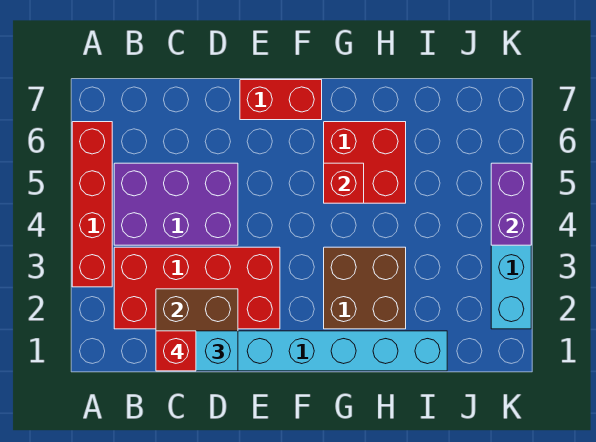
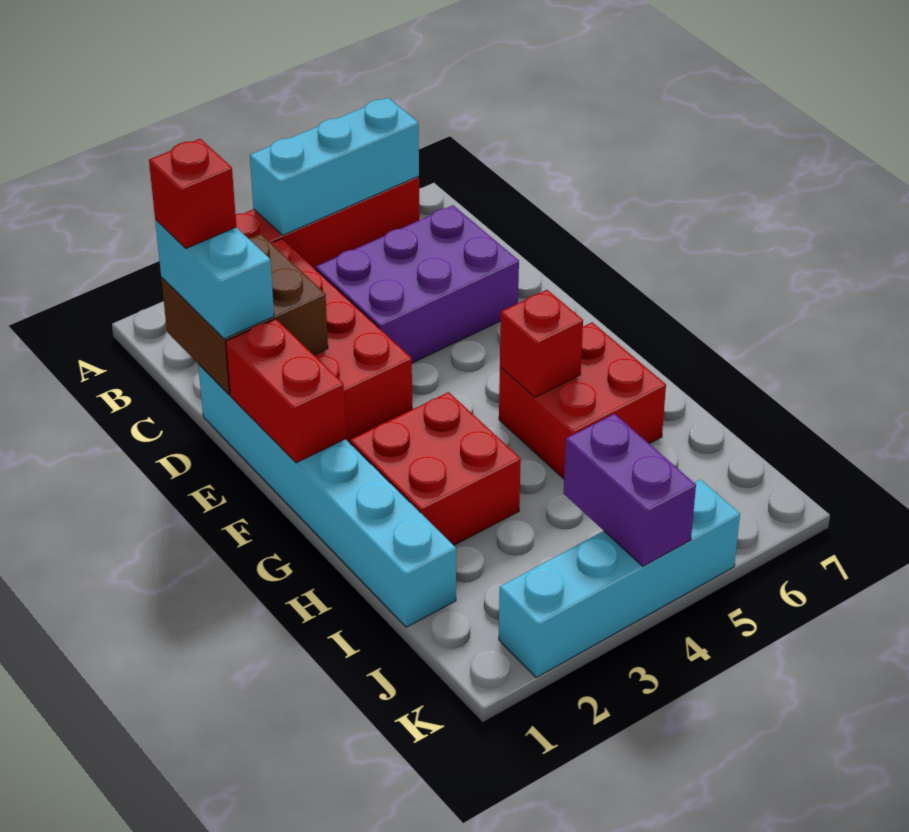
none -> cyan 1x3 brick [250,98,419,235]
purple 2x3 brick [114,163,238,245] -> purple 2x3 brick turned to [316,205,519,363]
red 1x2 brick [240,80,322,120] -> red 1x2 brick moved to [226,319,346,463]
brown 2x2 brick [324,247,406,329] -> red 2x2 brick [350,392,521,545]
purple 1x2 brick [491,163,531,245] -> purple 1x2 brick turned to [564,414,696,566]

